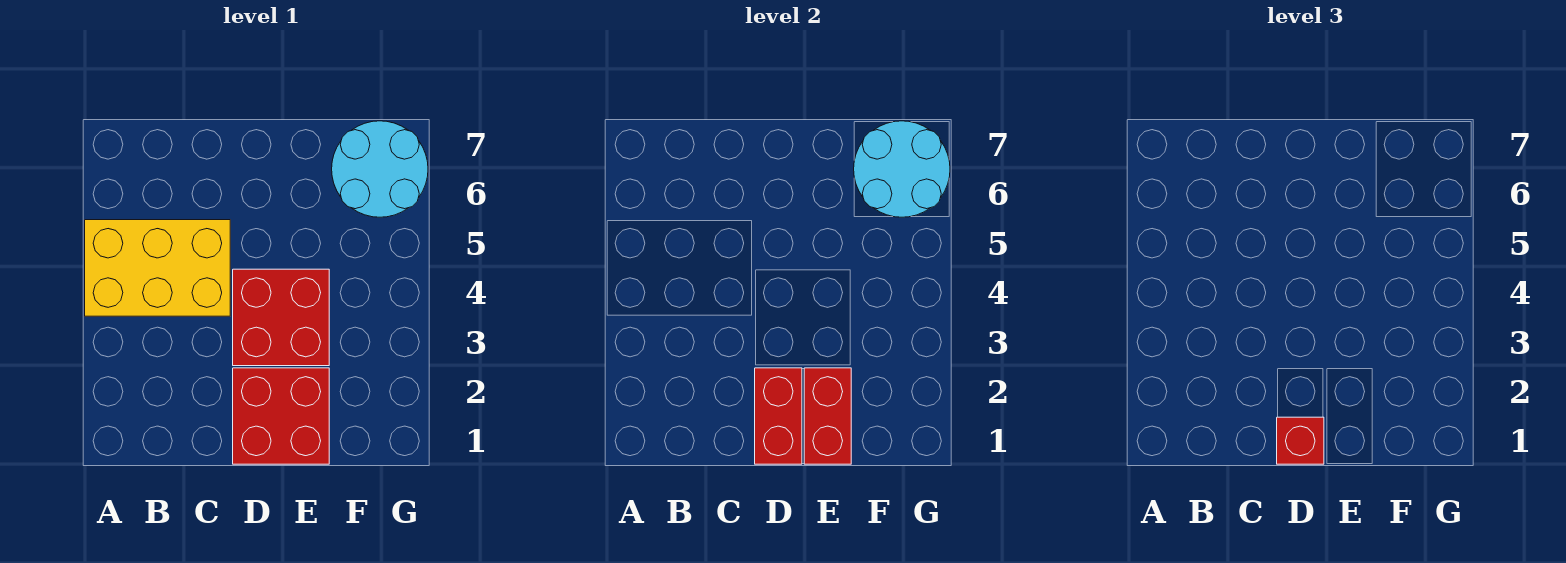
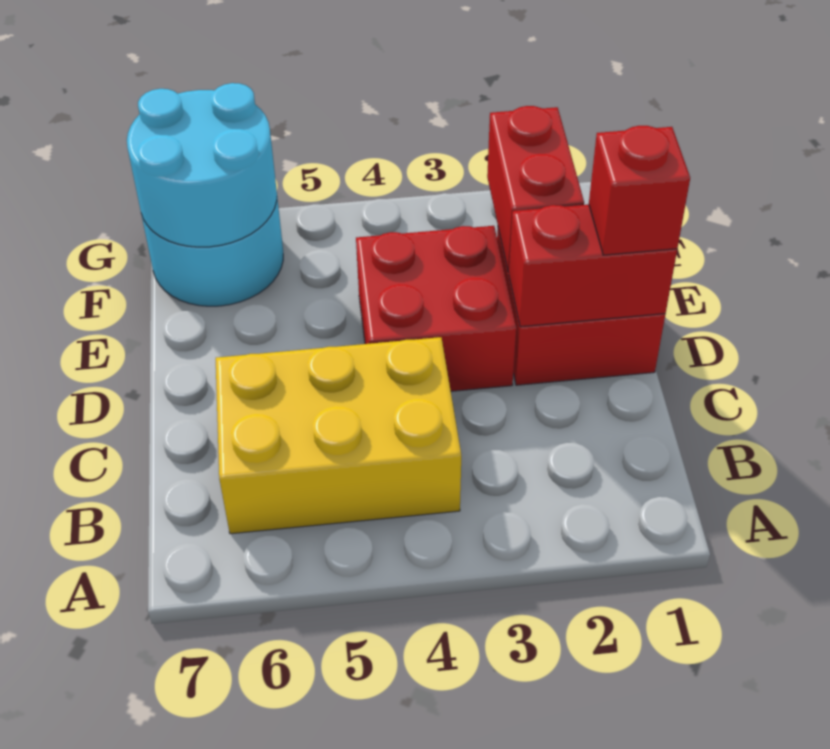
yellow 2x3 brick [85,220,230,316] -> yellow 2x3 brick turned to [216,337,461,534]
red 1x2 brick [804,368,851,464] -> red 1x2 brick turned to [487,106,584,273]

